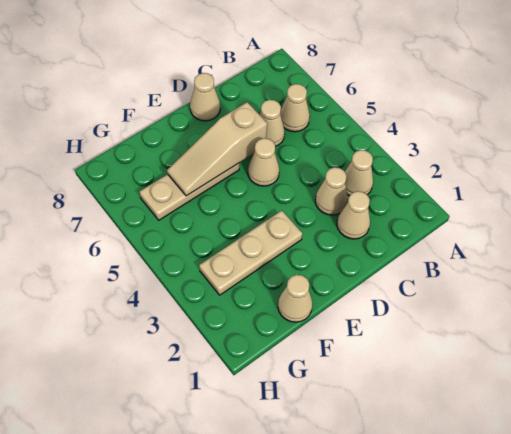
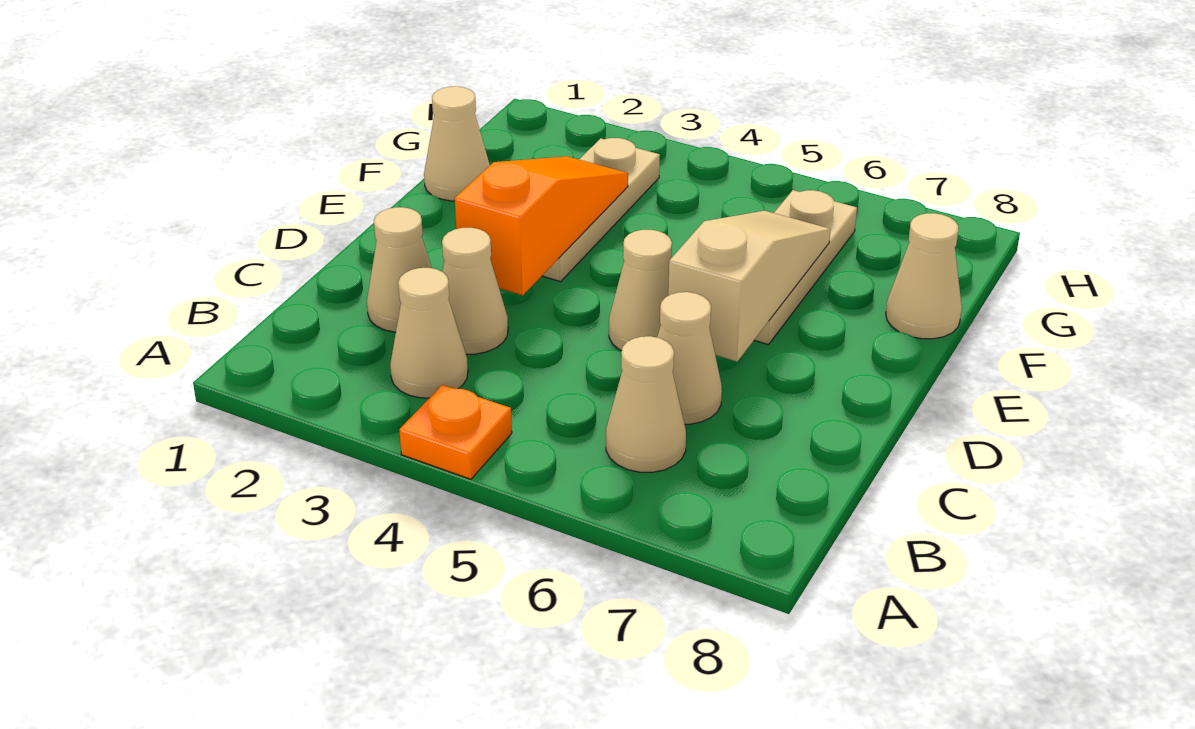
none -> orange 1x1 plate [399,385,512,479]
none -> orange 1x3 slope [455,156,628,295]
tan 1x1 cone [190,73,220,121] -> tan 1x1 cone moved to [886,213,962,339]

